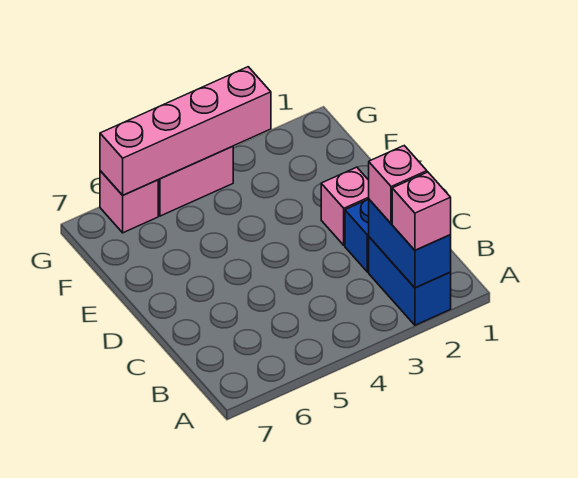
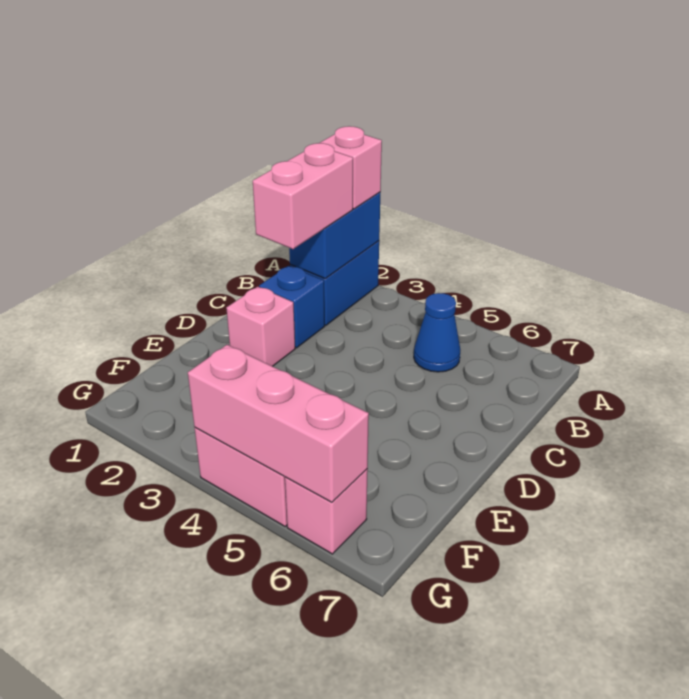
pink 1x1 brick [369,146,427,224] -> pink 1x2 brick [253,143,353,249]
none -> blue 1x1 cone [414,293,460,372]
pink 1x4 brick [100,67,271,195] -> pink 1x3 brick [188,345,369,502]

